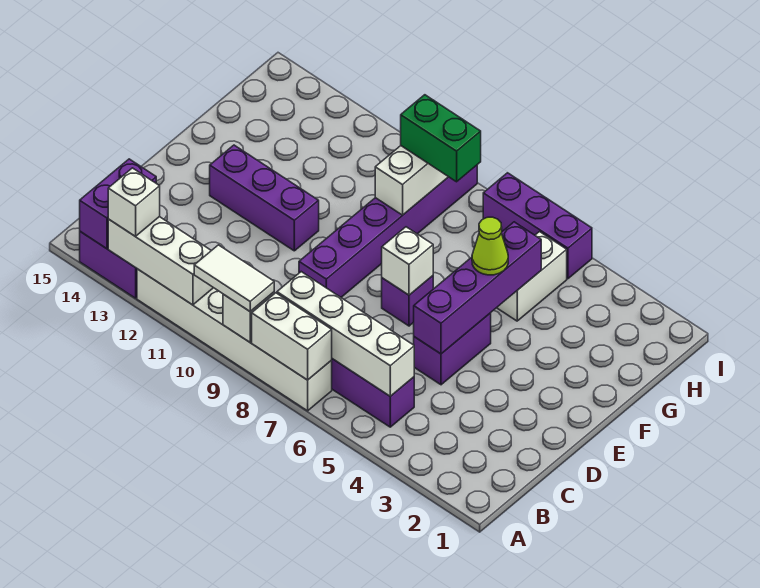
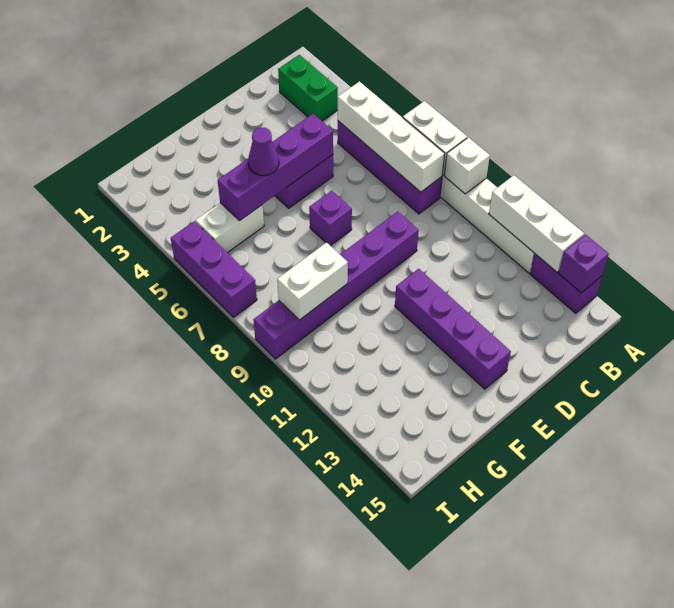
white 1x2 tile [194,245,274,311] -> none
white 1x1 brick [108,168,160,236] -> none
purple 1x2 brick [80,159,156,249] -> purple 1x1 brick [558,234,609,293]
white 1x1 brick [382,227,433,295] -> none
purple 1x3 brick [210,145,319,251] -> purple 1x4 brick [395,269,511,389]
lime 1x1 cone [472,217,508,275] -> purple 1x1 cone [248,128,279,176]
green 1x2 brick [401,95,481,182] -> green 1x2 brick moved to [278,55,338,121]

